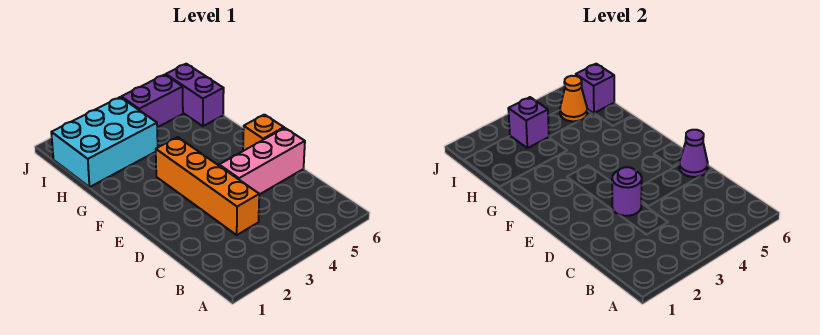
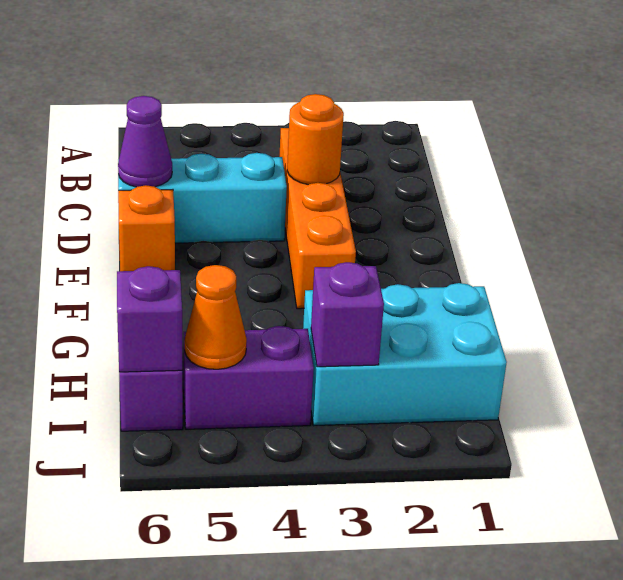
purple 1x1 round brick [612,167,642,216] -> orange 1x1 round brick [287,94,344,185]
pink 1x3 brick [219,128,305,195] -> cyan 1x3 brick [118,153,287,243]

